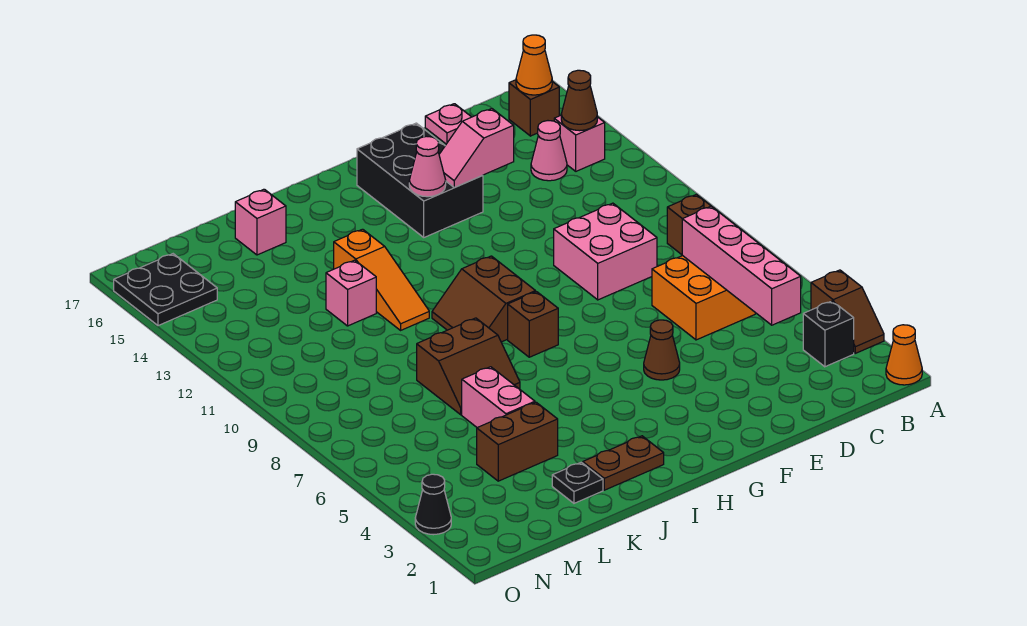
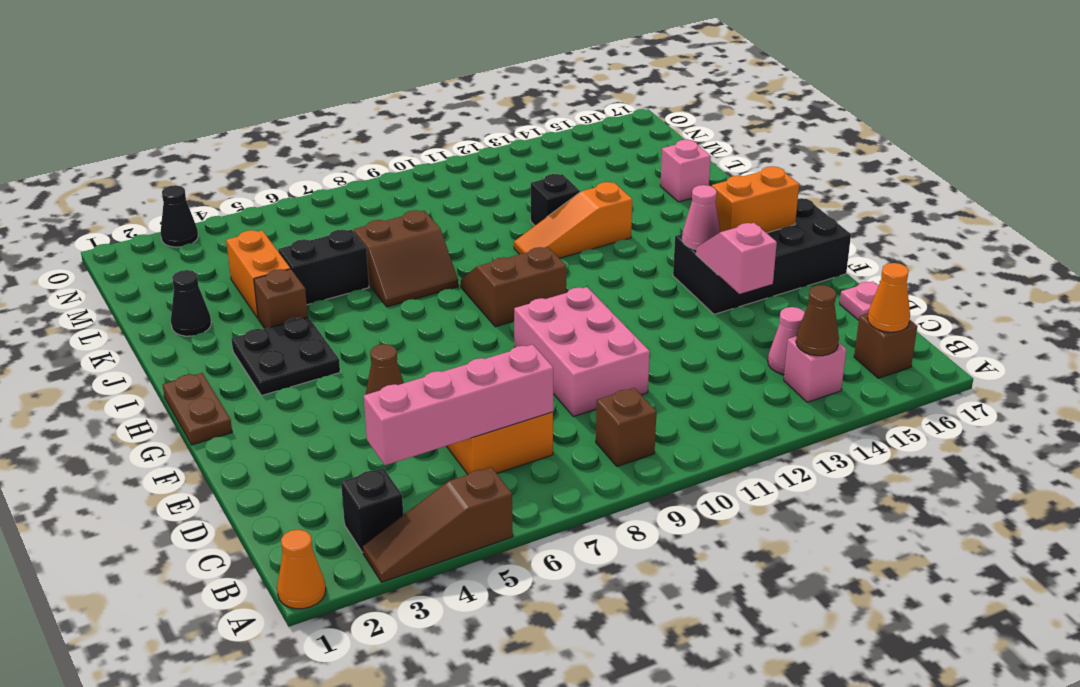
brown 1x2 slope [811,270,884,353] -> brown 1x3 slope [363,467,513,582]
pink 2x2 brick [554,203,657,300] -> pink 2x3 brick [514,287,650,417]
black 2x3 brick [357,123,483,237] -> black 2x4 brick [673,198,851,314]
none -> orange 1x2 brick [712,166,799,233]
brown 1x1 brick [508,292,558,357] -> brown 1x1 brick moved to [254,269,308,329]
brown 1x2 plate [583,436,664,490] -> brown 1x2 plate moved to [163,373,232,445]
brown 2x2 slope [417,318,520,415] -> brown 2x2 slope turned to [353,210,458,307]
black 1x1 plate [552,462,603,503] -> black 1x1 cone [171,270,211,336]
brown 1x2 brick [477,402,558,481] -> orange 1x2 brick [226,230,290,318]
pink 1x2 brick [462,367,535,428] -> black 1x2 brick [278,230,369,305]
pink 1x1 brick [326,260,376,326] -> black 1x1 brick [531,174,580,225]
black 2x2 plate [114,254,217,326] -> black 2x2 plate moved to [231,317,340,396]

